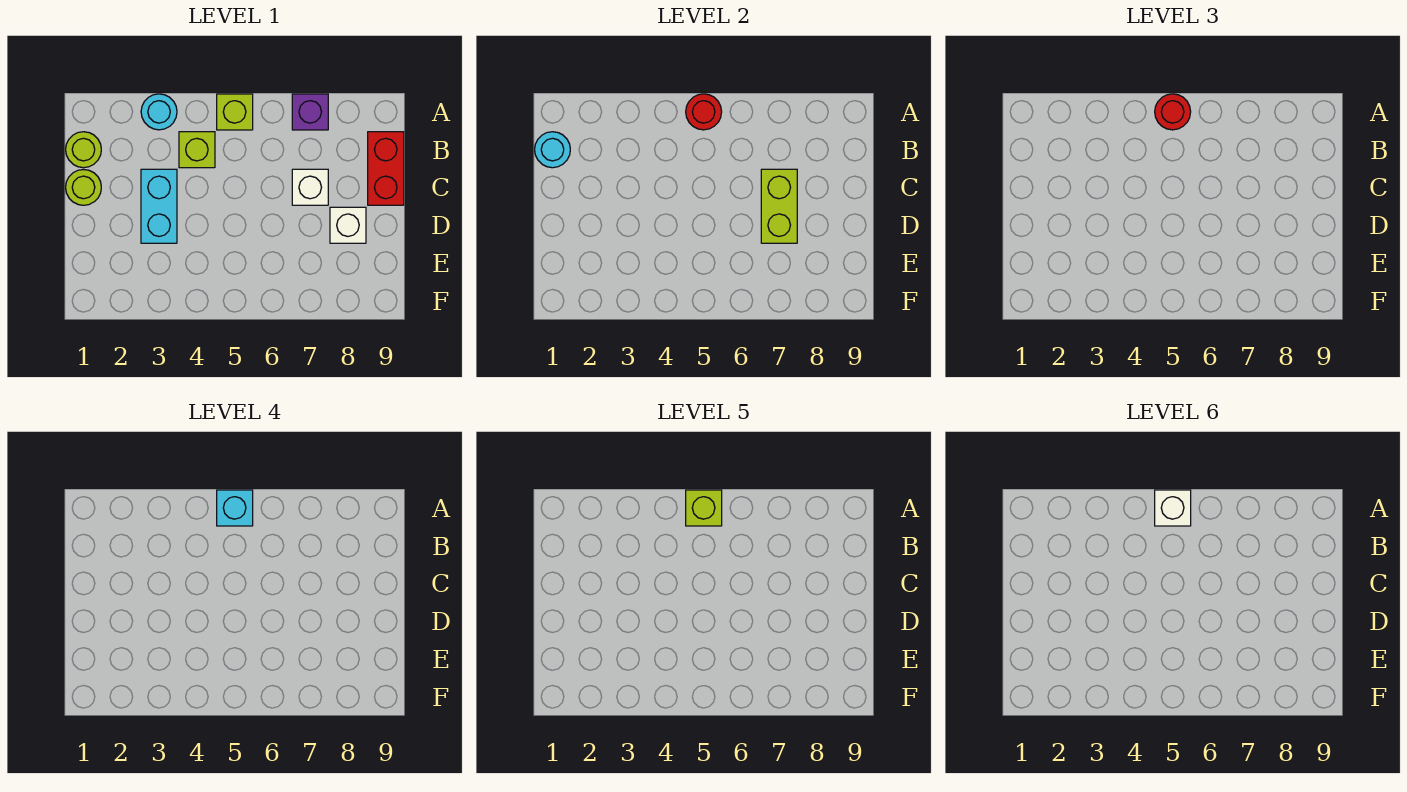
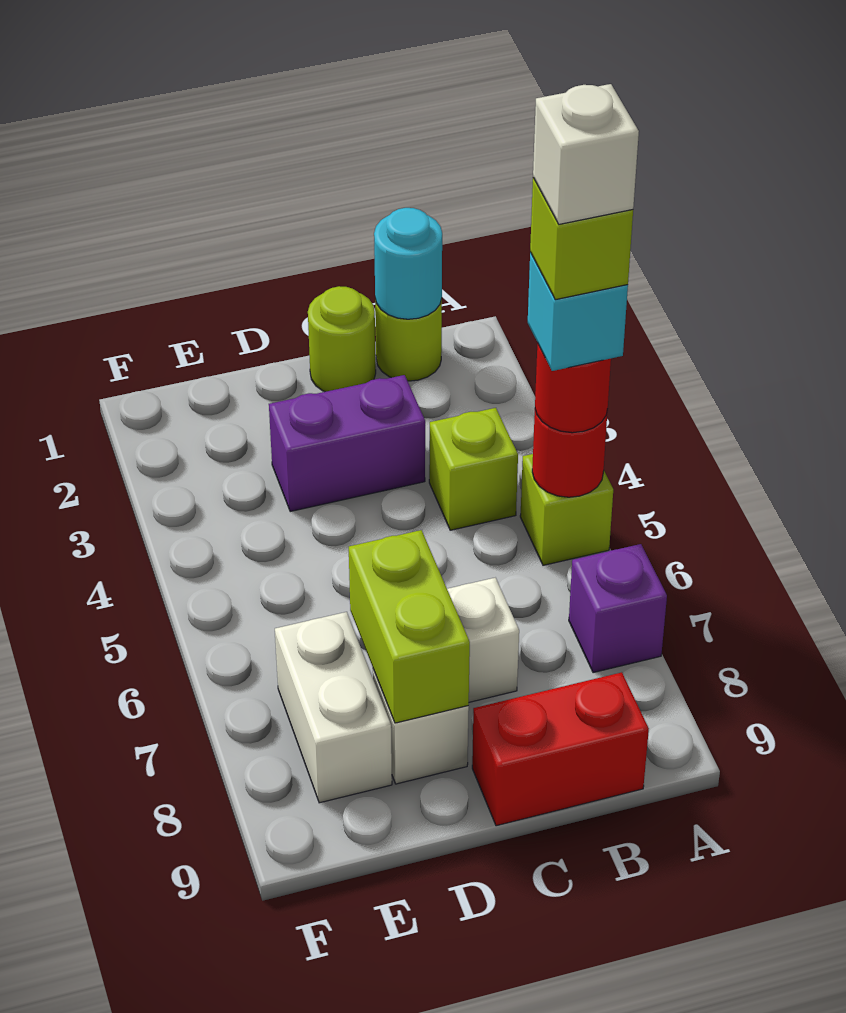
cyan 1x1 round brick [141,94,177,130] -> none
cyan 1x2 brick [141,169,177,243] -> purple 1x2 brick [269,375,425,512]
lime 1x2 brick [761,169,797,243] -> lime 1x2 brick turned to [349,530,470,723]
none -> white 1x2 brick [275,612,392,803]

